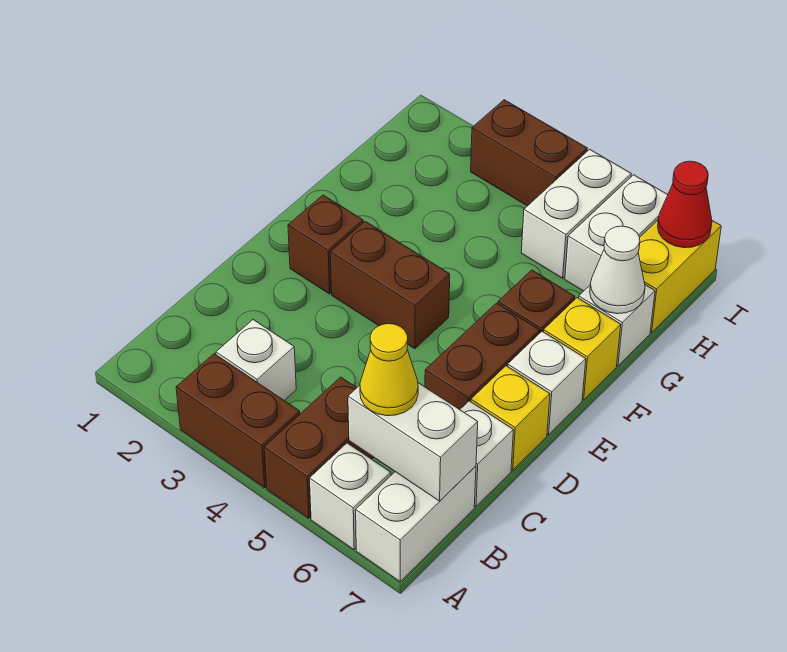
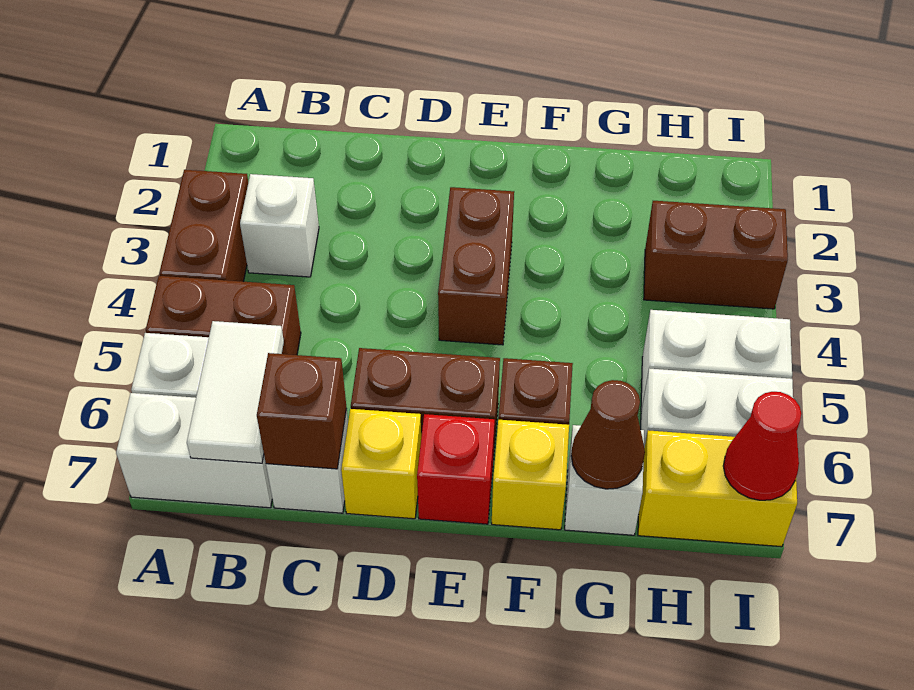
white 1x2 brick [348,383,478,501] -> white 1x2 tile [187,321,284,463]
yellow 1x1 cone [360,324,418,416] -> none
brown 1x1 brick [288,195,363,294] -> brown 1x1 brick moved to [257,353,347,469]
white 1x1 brick [508,332,586,435] -> red 1x1 brick [417,414,495,524]
white 1x1 cone [590,226,645,314] -> brown 1x1 cone [571,380,645,489]
brown 1x2 brick [471,100,587,206] -> brown 1x2 brick turned to [644,201,788,309]

